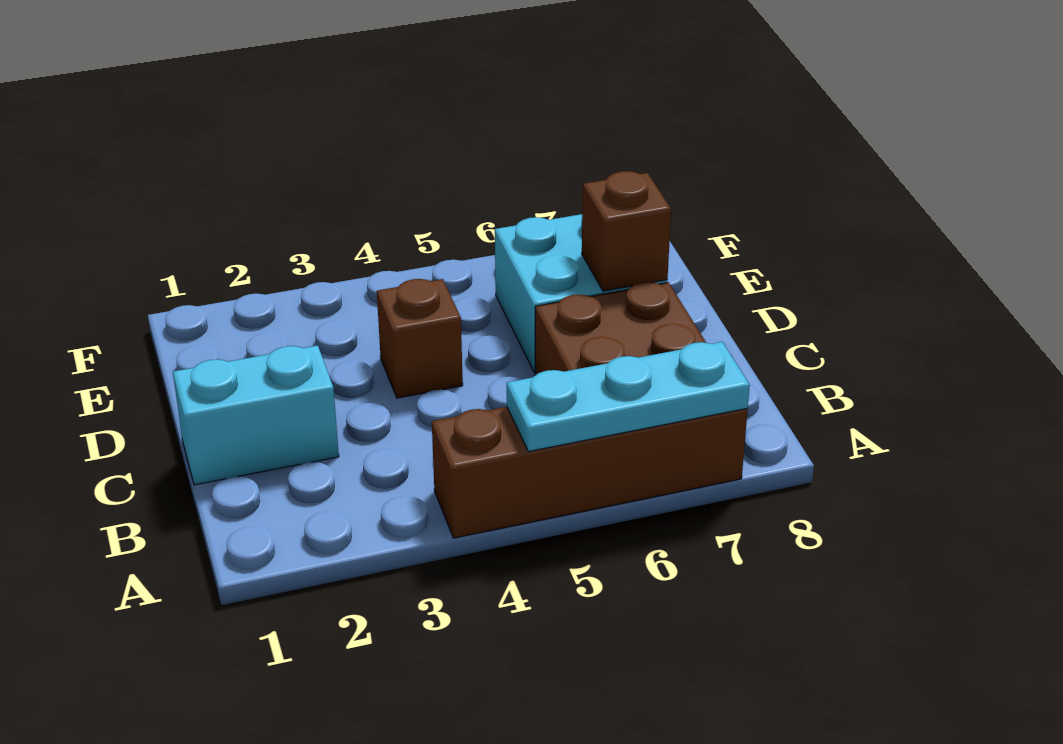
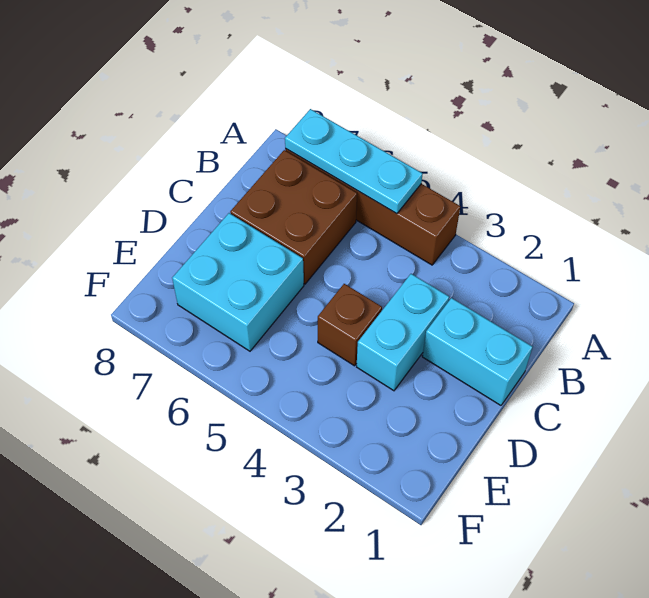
none -> cyan 1x2 brick [357,274,449,391]
brown 1x1 brick [582,171,671,291] -> none

